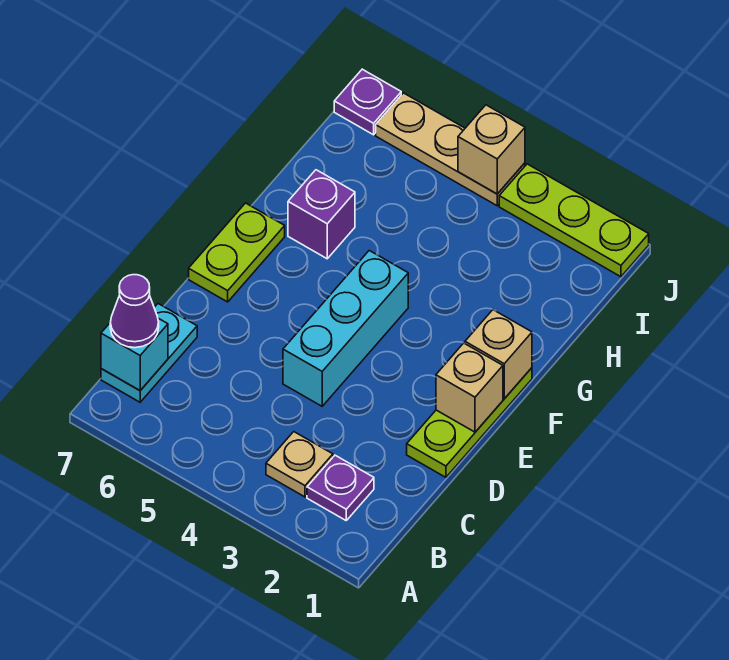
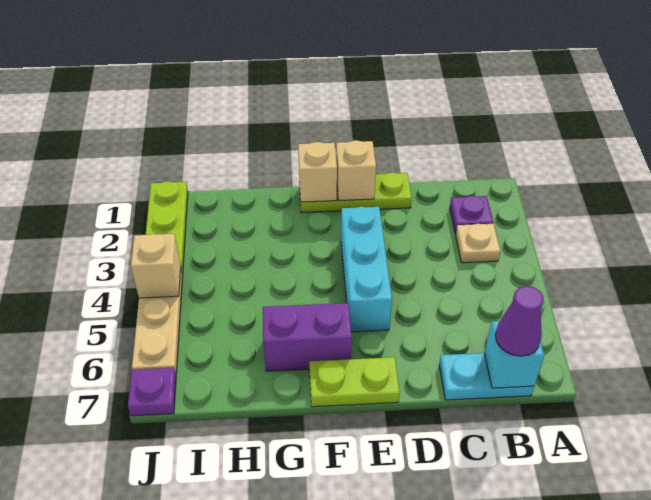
cyan 1x3 brick [283,251,408,406] -> cyan 1x3 brick turned to [341,207,392,332]
purple 1x1 brick [288,170,355,259] -> purple 1x2 brick [263,303,352,371]

